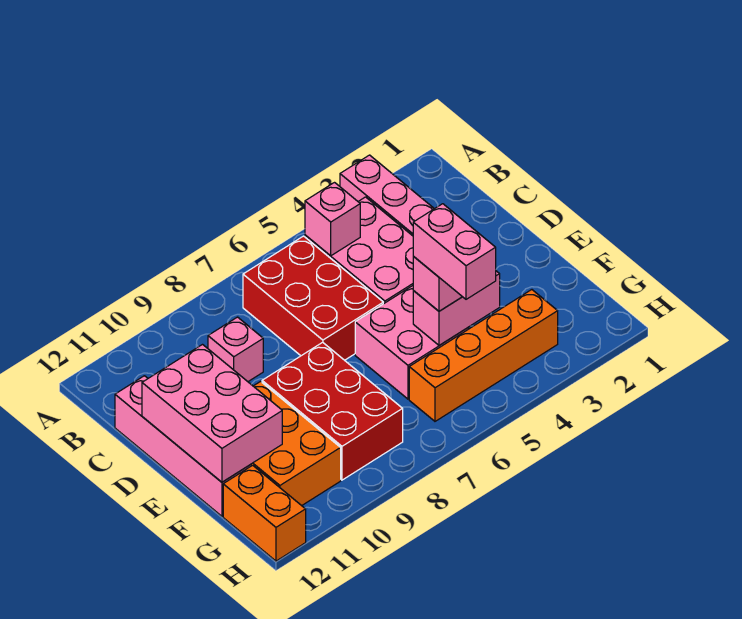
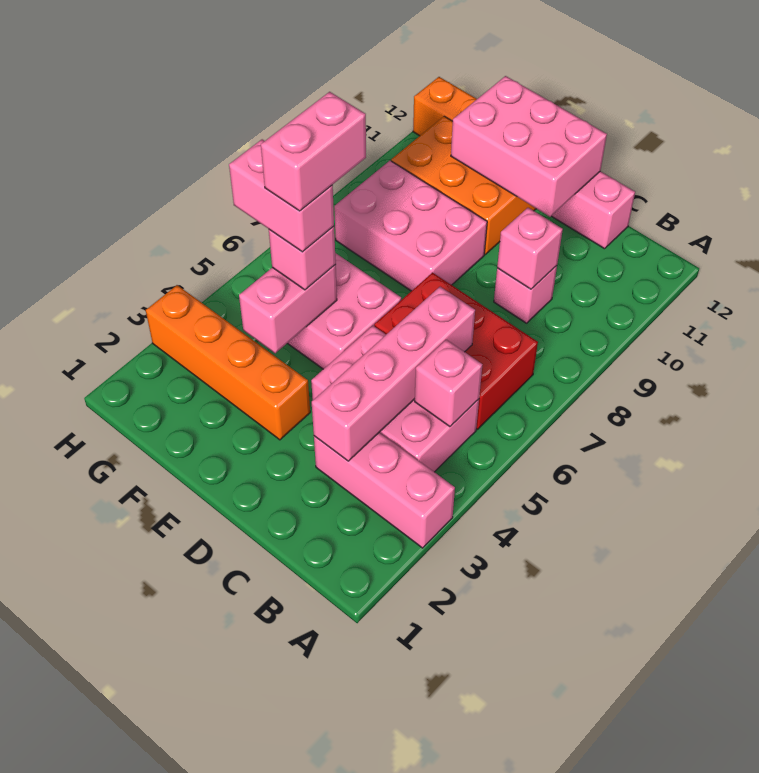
none -> pink 1x4 brick [312,287,475,461]
none -> pink 1x1 brick [497,208,563,289]
red 2x3 brick [262,342,403,480] -> pink 2x3 brick [334,161,487,291]
none -> pink 1x2 brick [261,92,366,211]
orange 1x4 brick [409,290,558,421] -> orange 1x4 brick turned to [146,285,310,440]

